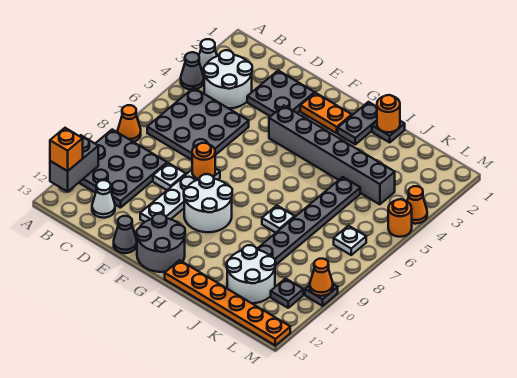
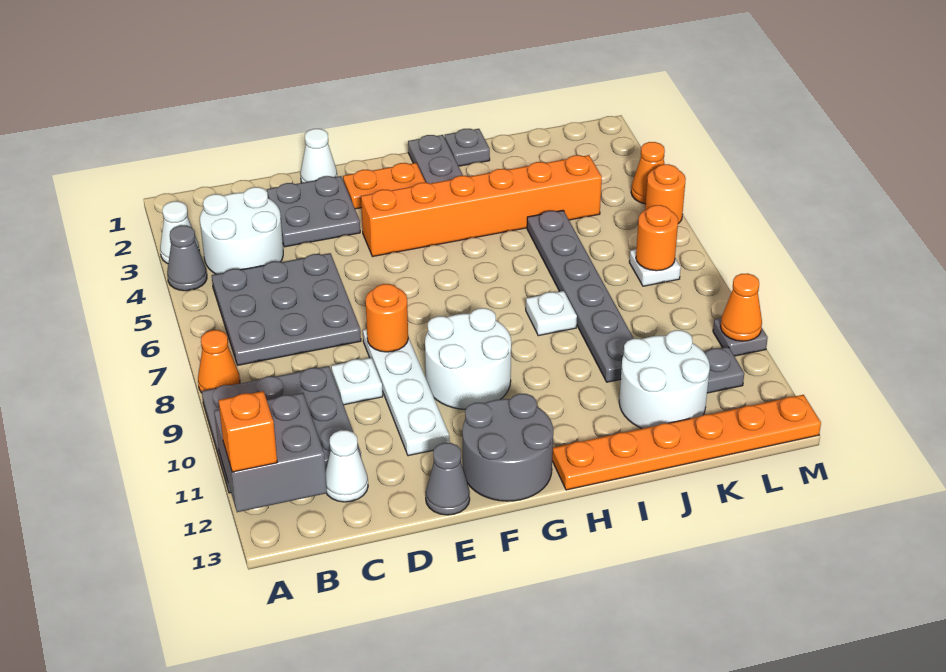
grey 1x2 brick [50,135,98,192] -> grey 2x2 brick [214,393,327,512]
none -> white 1x1 cone [300,129,337,183]
grey 1x6 brick [269,106,395,204] -> orange 1x6 brick [361,155,602,257]
orange 1x1 round brick [377,95,400,132] -> orange 1x1 round brick moved to [636,205,678,271]

